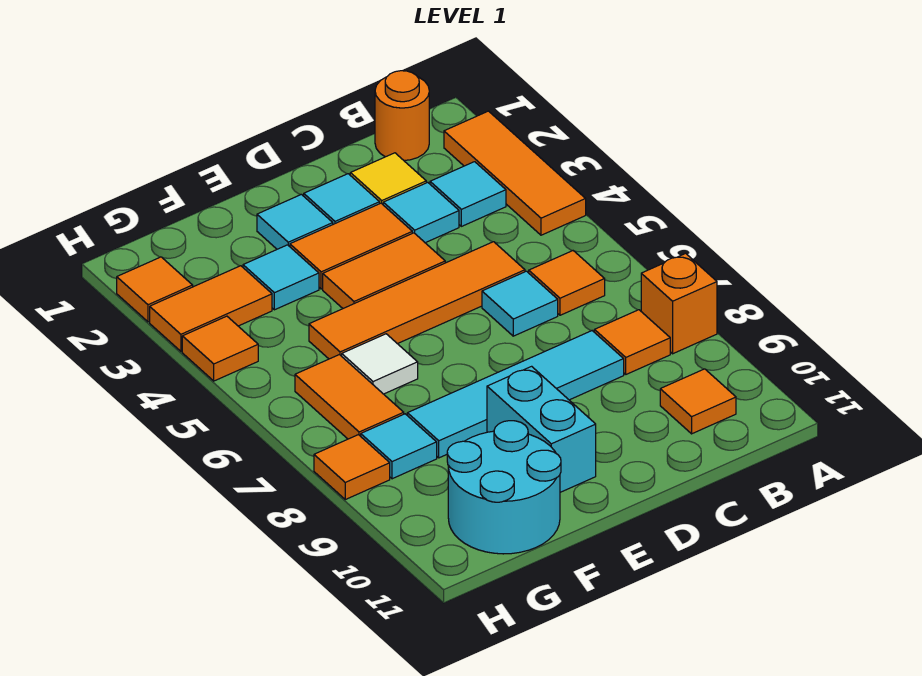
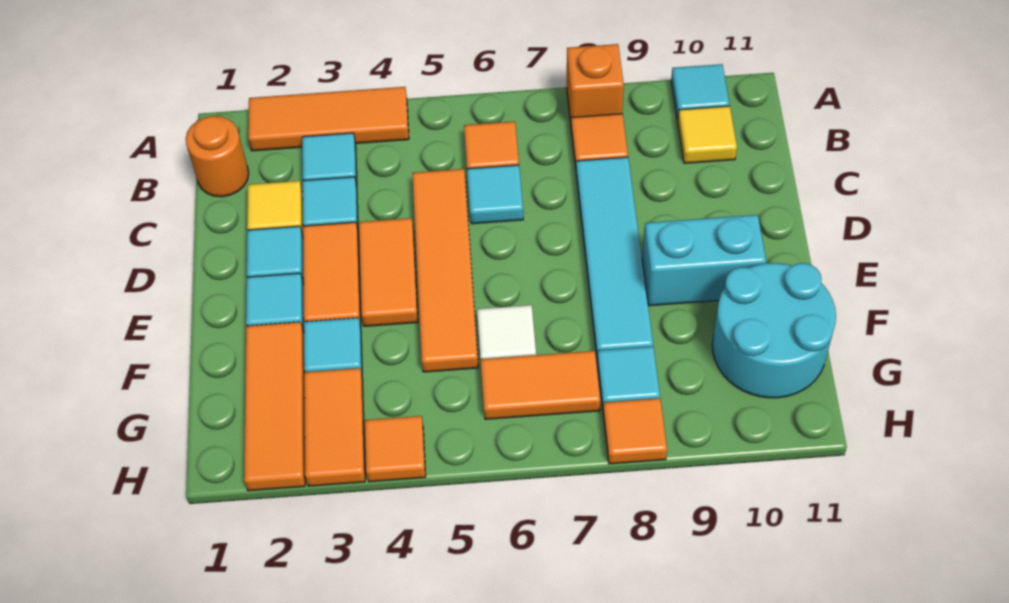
none -> cyan 1x1 tile [671,64,729,120]
orange 1x1 tile [660,369,736,434] -> yellow 1x1 tile [678,106,737,163]
orange 1x1 tile [117,257,193,322] -> orange 1x3 tile [244,322,305,491]

